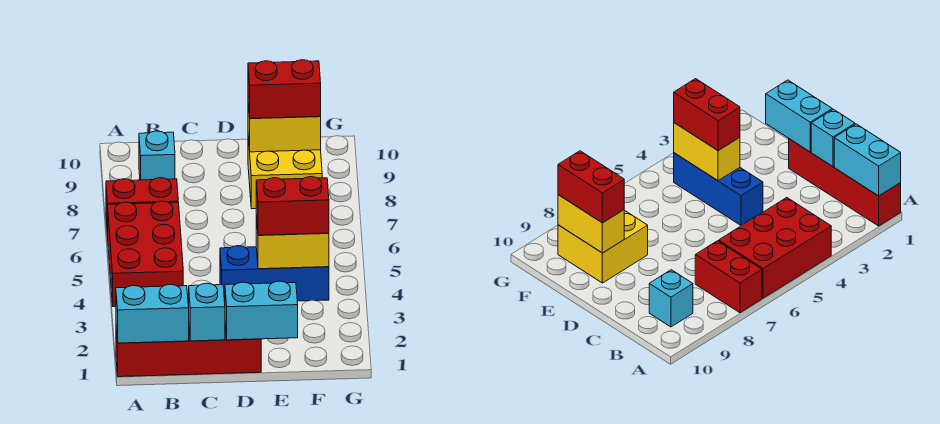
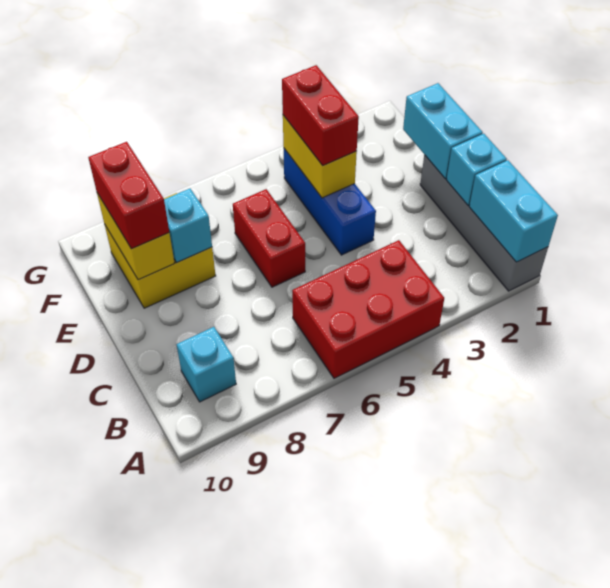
red 1x4 brick [116,324,261,377] -> grey 1x4 brick [420,155,548,291]
red 1x2 brick [106,178,178,236] -> red 1x2 brick moved to [233,189,305,287]
none -> cyan 1x1 brick [164,189,212,263]

